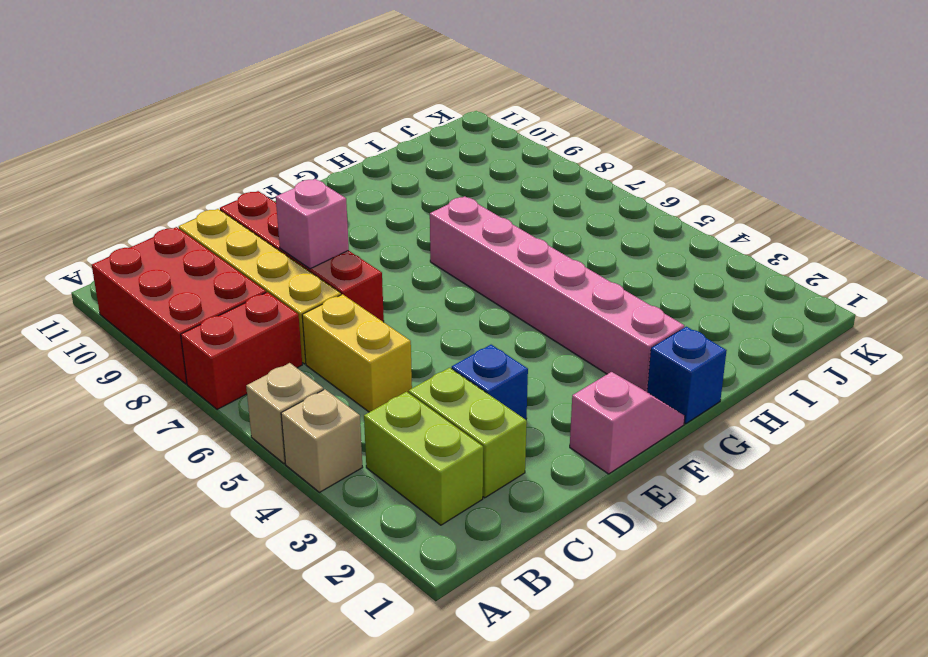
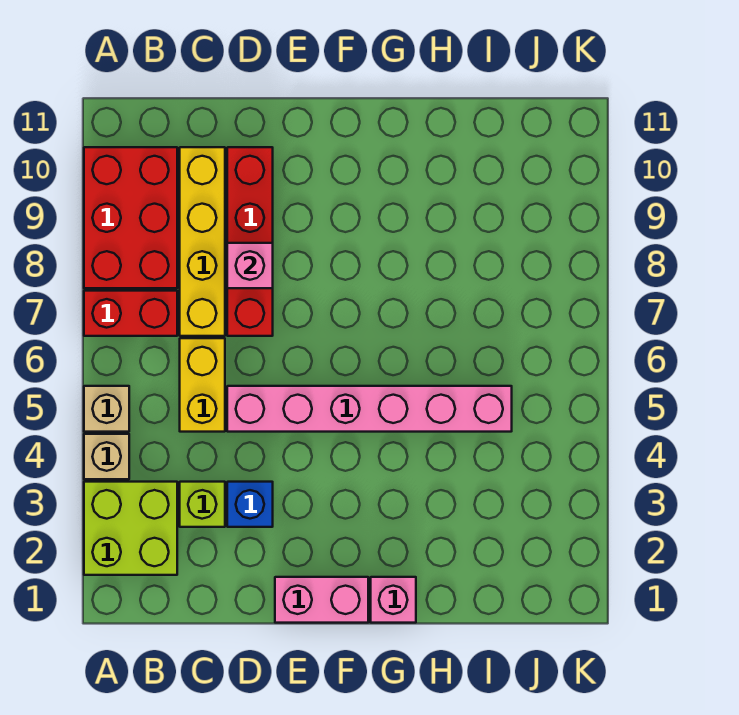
lime 1x2 brick [364,392,483,525] -> lime 2x2 brick [84,482,177,575]
lime 1x2 brick [409,368,527,498] -> lime 1x1 brick [180,482,225,527]
pink 1x2 slope [570,372,685,474] -> pink 1x2 brick [275,577,368,623]
blue 1x1 brick [647,327,727,424] -> pink 1x1 brick [371,577,416,623]
pink 1x6 brick [430,196,684,392] -> pink 1x6 brick turned to [227,386,512,432]

